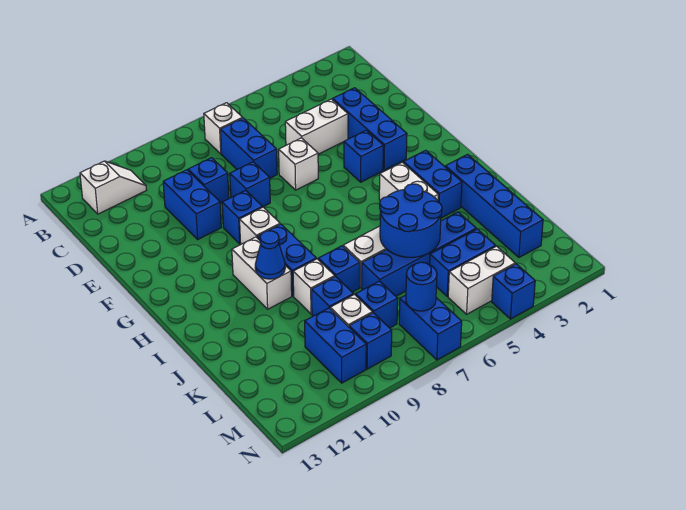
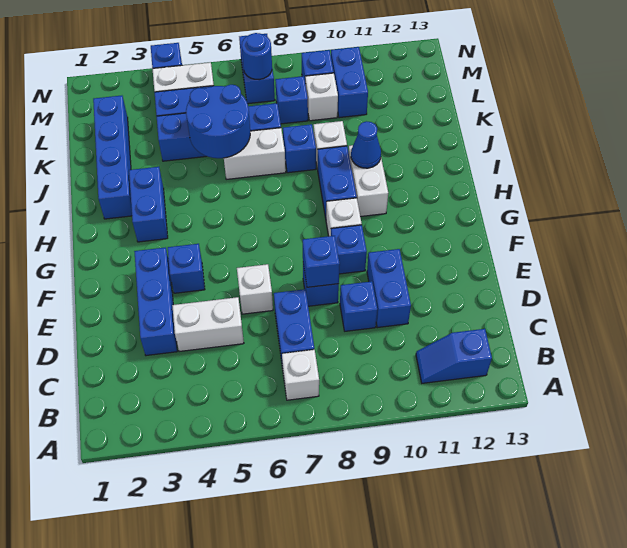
white 1x2 slope [80,161,146,214] -> blue 1x2 slope [416,329,492,383]
white 1x2 brick [379,162,438,200] -> none
blue 1x1 brick [312,277,353,316] -> blue 1x1 brick moved to [303,236,340,287]

